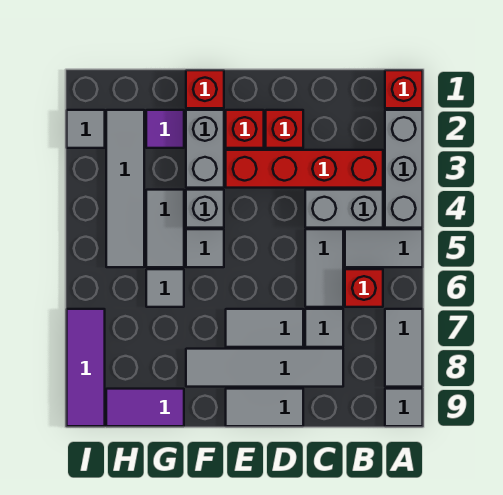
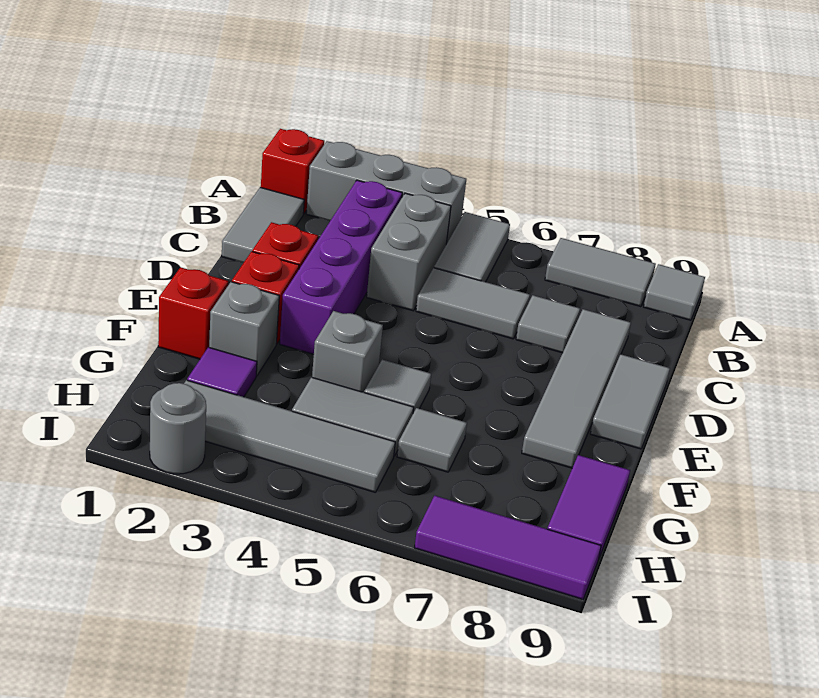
red 1x4 brick [226,150,383,188] -> purple 1x4 brick [280,180,402,354]
red 1x1 brick [345,269,383,307] -> none
grey 1x2 tile [226,309,303,347] -> grey 1x2 tile moved to [222,187,304,263]
grey 1x2 brick [186,110,224,188] -> grey 1x1 brick [209,282,279,376]
grey 1x1 tile [67,110,105,148] -> grey 1x1 round brick [150,383,206,474]

